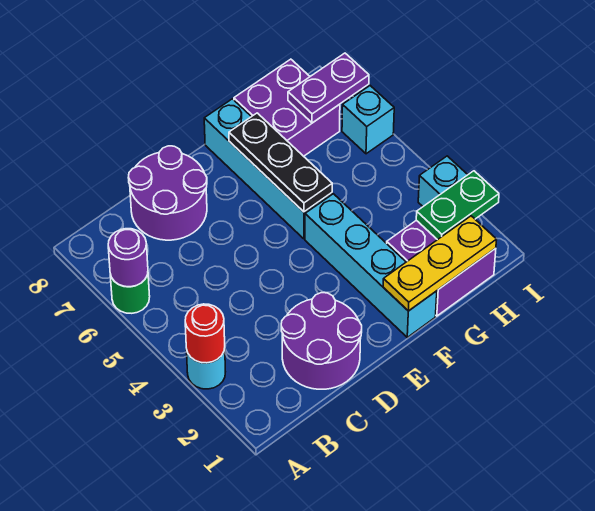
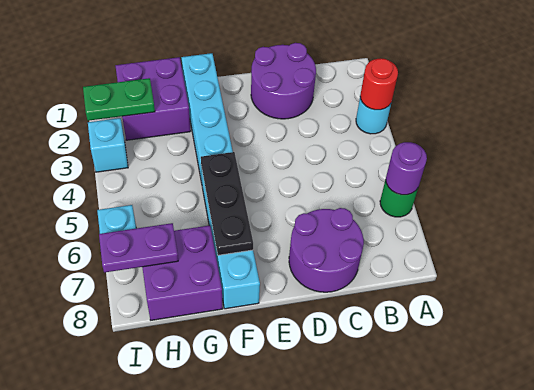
yellow 1x3 plate [383,216,497,311] -> none

